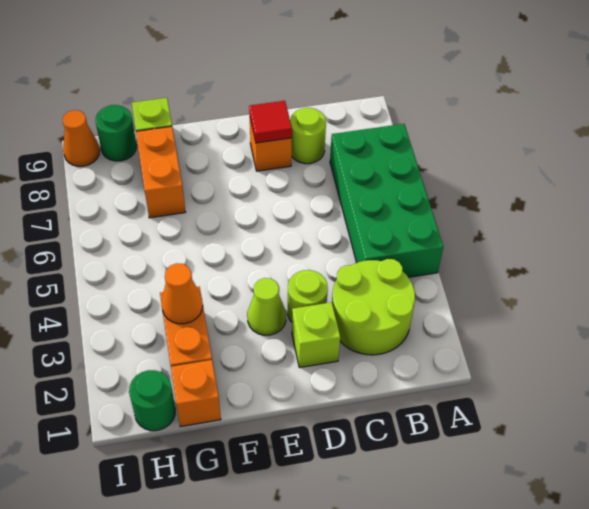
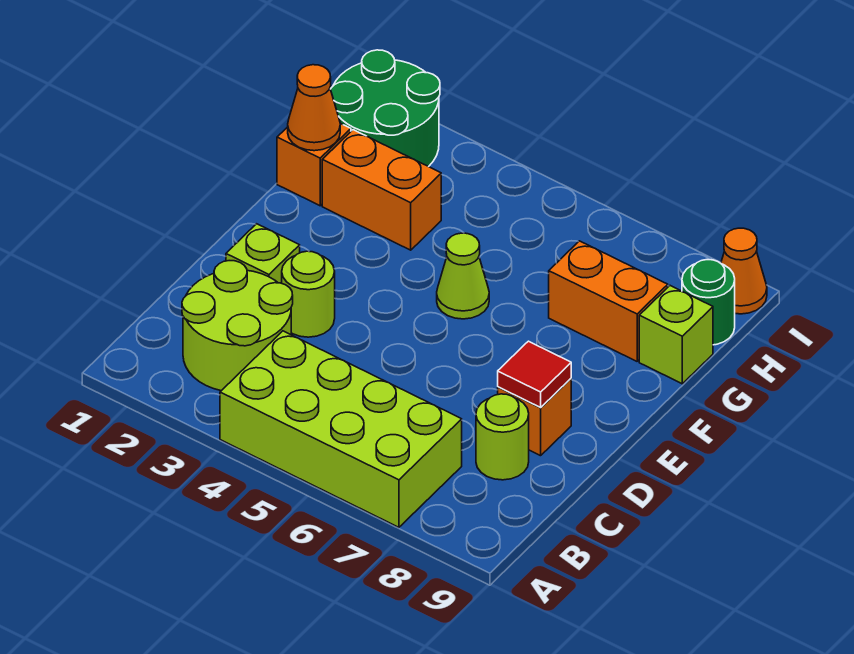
green 2x4 brick [330,124,443,278] -> lime 2x4 brick [220,331,462,527]
lime 1x1 cone [247,278,286,335] -> lime 1x1 cone moved to [437,233,489,319]
orange 1x1 cone [162,263,203,324] -> orange 1x1 cone moved to [288,65,340,151]
green 1x1 round brick [129,370,175,431] -> green 2x2 round brick [331,50,440,167]

